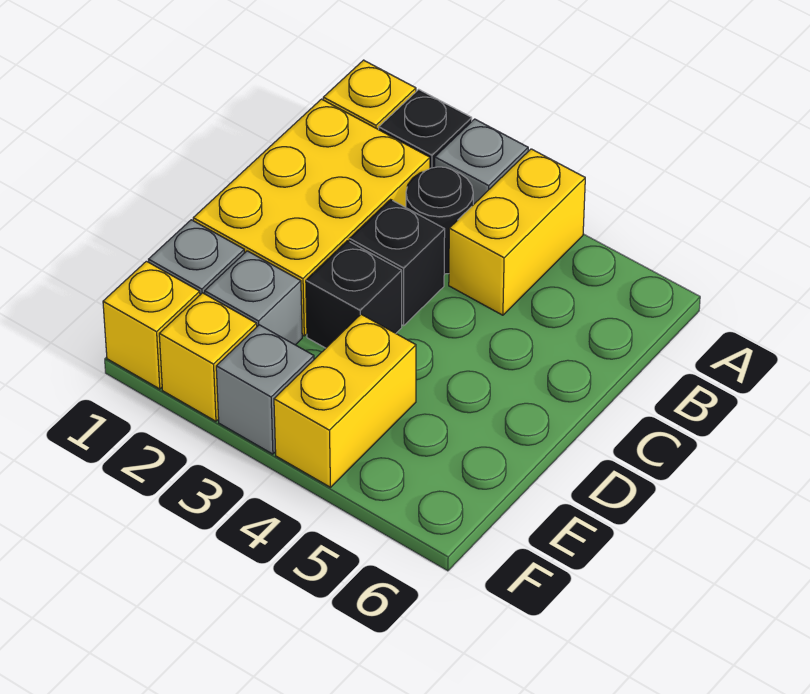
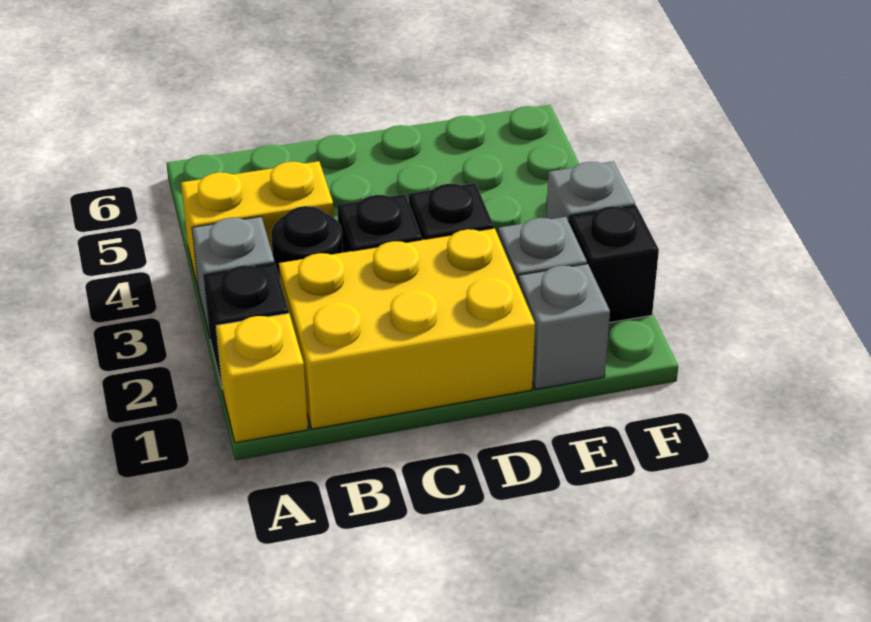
yellow 1x2 brick [274,314,416,487] -> none
yellow 1x1 brick [103,261,200,389] -> none
yellow 1x1 brick [159,293,257,421] -> black 1x1 brick [569,205,659,323]

